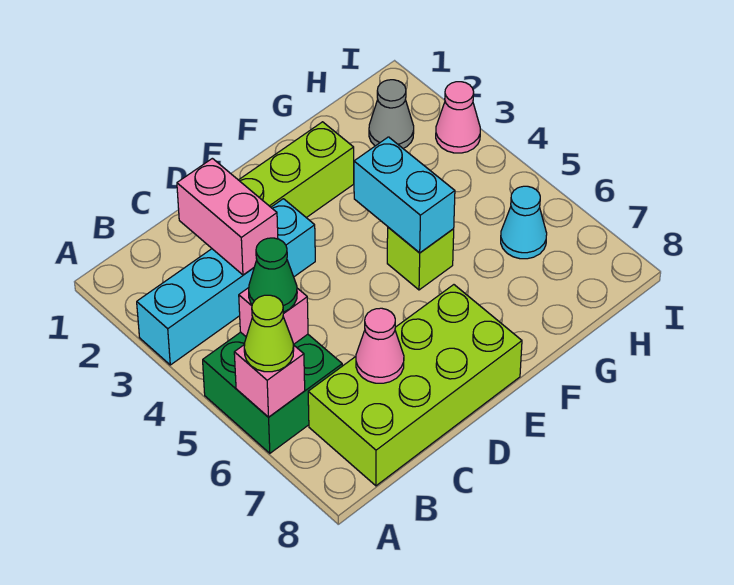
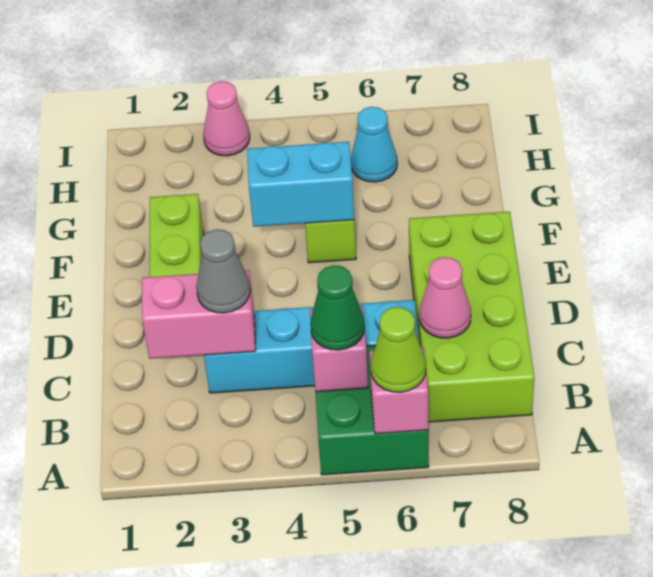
cyan 1x4 brick [137,199,315,365] -> cyan 1x4 brick turned to [204,300,419,393]
grey 1x1 cone [369,80,414,148] -> grey 1x1 cone moved to [196,229,250,313]

